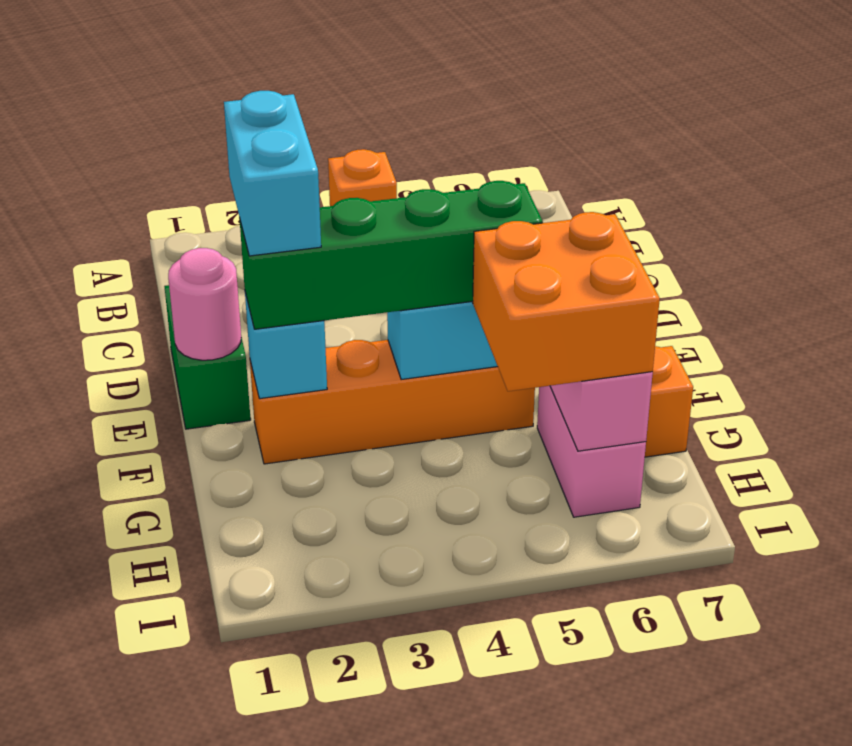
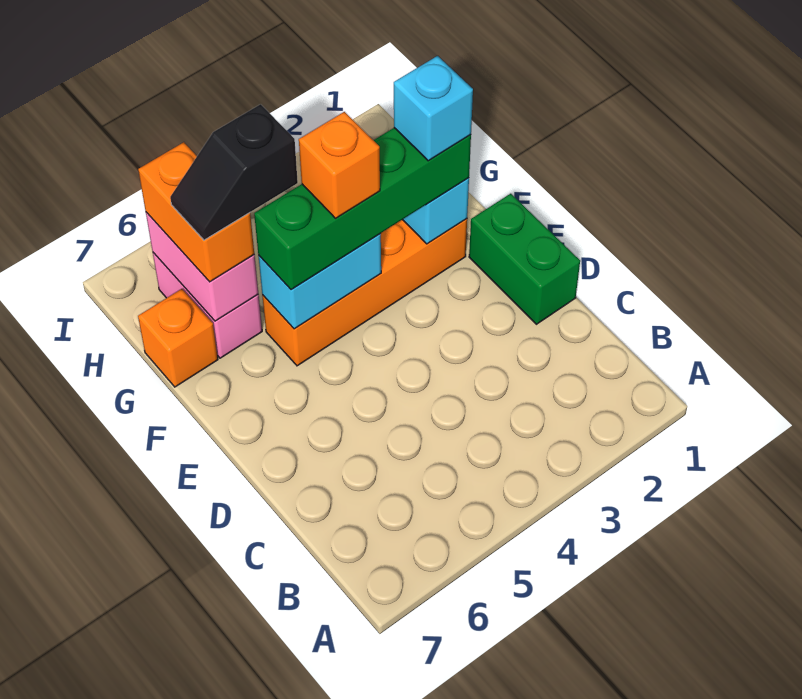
orange 1x1 brick [328,149,397,206] -> orange 1x1 brick moved to [299,112,380,218]
pink 1x1 round brick [168,248,241,360] -> none
cyan 1x2 brick [224,91,321,256] -> cyan 1x1 brick [394,56,473,161]
orange 2x2 brick [473,212,660,391] -> orange 1x2 brick [138,142,254,282]
none -> black 1x2 slope [170,104,298,240]

